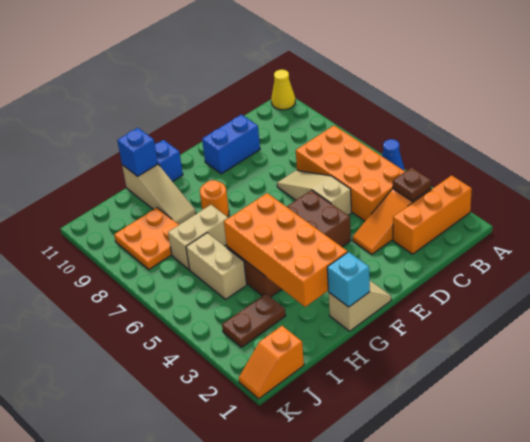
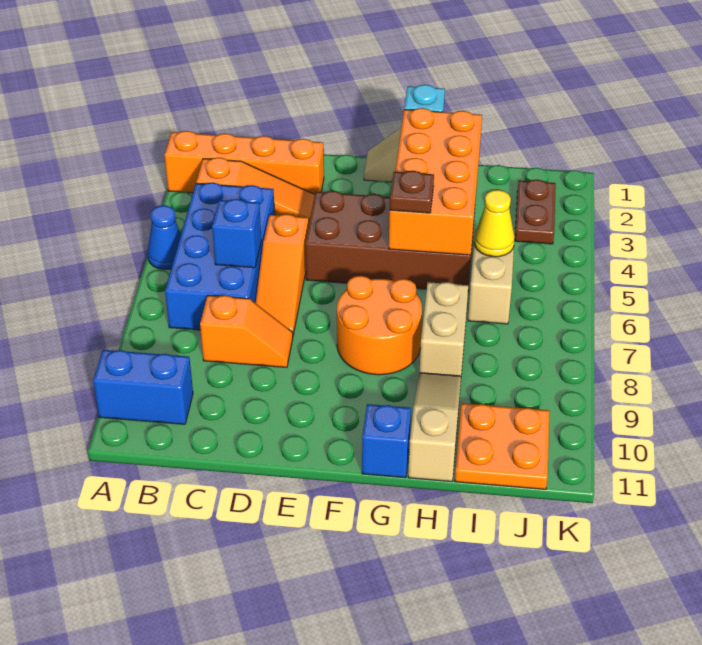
orange 1x3 brick [393,175,472,254] -> orange 1x4 brick [164,131,324,194]
yellow 1x1 cone [271,70,295,110] -> yellow 1x1 cone moved to [474,190,515,257]
brown 1x1 plate [393,167,431,201] -> brown 1x1 plate moved to [390,171,434,213]
orange 2x4 brick [296,125,405,221] -> blue 2x4 brick [165,182,275,330]
tan 1x3 slope [277,170,351,215] -> orange 1x3 slope [256,214,309,335]
blue 1x2 brick [202,115,260,174] -> blue 1x2 brick moved to [93,350,193,424]
orange 1x1 round brick [200,180,229,217] -> orange 2x2 round brick [337,276,422,375]
tan 1x2 brick [168,205,228,269] -> tan 1x2 brick turned to [420,282,468,376]
blue 1x1 brick [117,128,158,177] -> blue 1x1 brick moved to [212,199,261,268]
brown 1x2 plate [222,294,286,347] -> brown 1x2 plate turned to [515,180,556,244]
orange 2x2 plate [114,208,179,269] -> orange 2x2 plate moved to [455,403,549,489]
orange 1x2 slope [239,326,304,399] -> orange 1x2 slope moved to [200,295,293,367]

